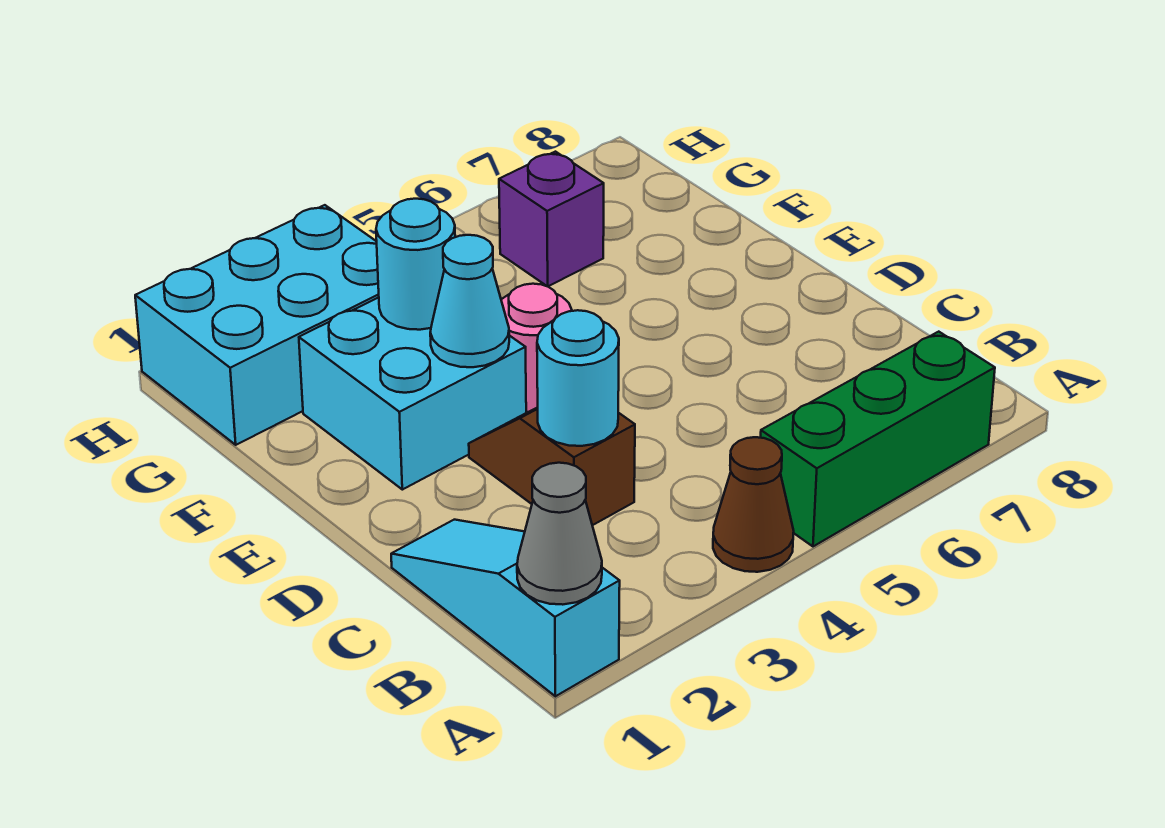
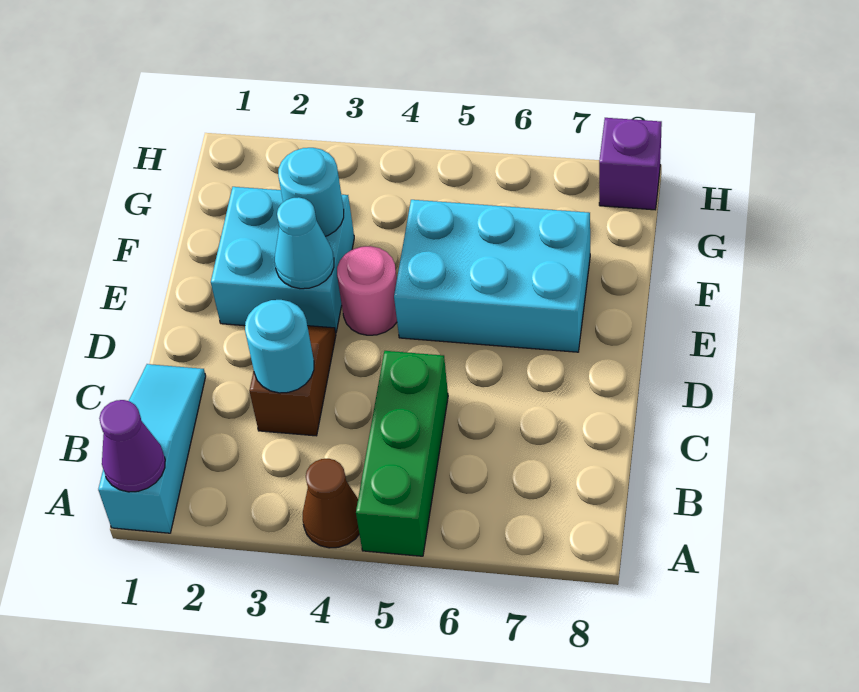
grey 1x1 cone [517,463,602,605] -> purple 1x1 cone [99,400,165,492]
green 1x3 brick [761,332,995,546] -> green 1x3 brick turned to [356,351,448,556]
cyan 2x3 brick [135,205,379,445] -> cyan 2x3 brick moved to [394,200,590,352]
purple 1x1 brick [499,152,604,286] -> purple 1x1 brick moved to [599,118,662,210]

